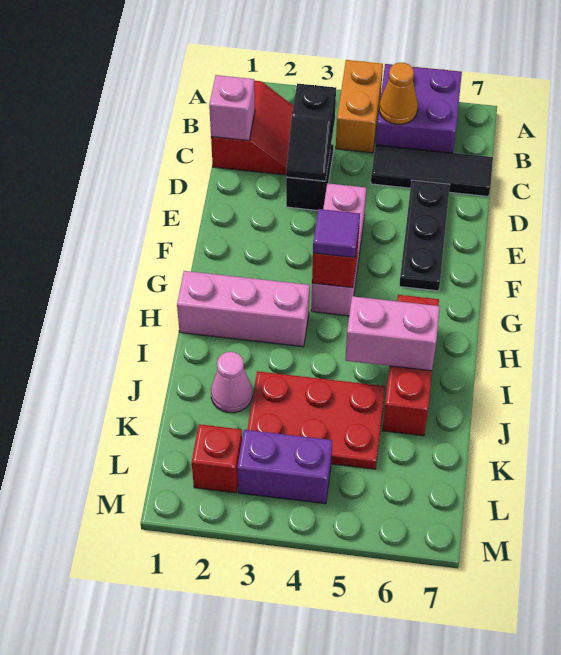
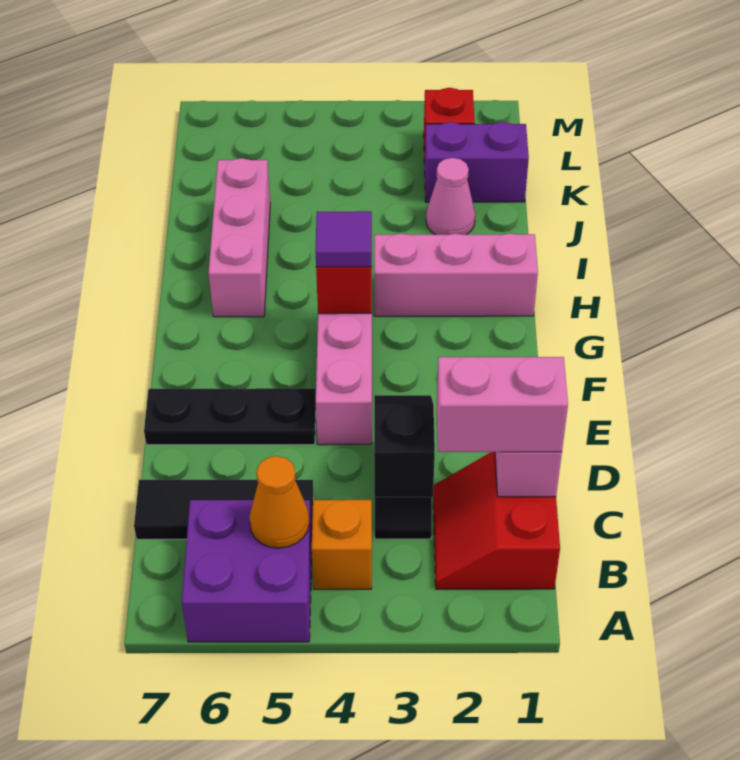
orange 1x2 brick [336,60,383,153] -> orange 1x1 brick [312,500,372,589]
black 1x3 plate [399,180,450,291] -> black 1x3 plate turned to [144,388,316,445]
red 1x3 brick [382,295,439,436] -> pink 1x3 brick [209,158,270,317]
pink 1x2 brick [345,296,440,371] -> pink 1x2 brick moved to [437,357,568,452]
red 2x3 plate [247,371,385,469] -> none
purple 1x2 brick [237,430,332,504] -> purple 1x2 brick moved to [425,122,529,202]

